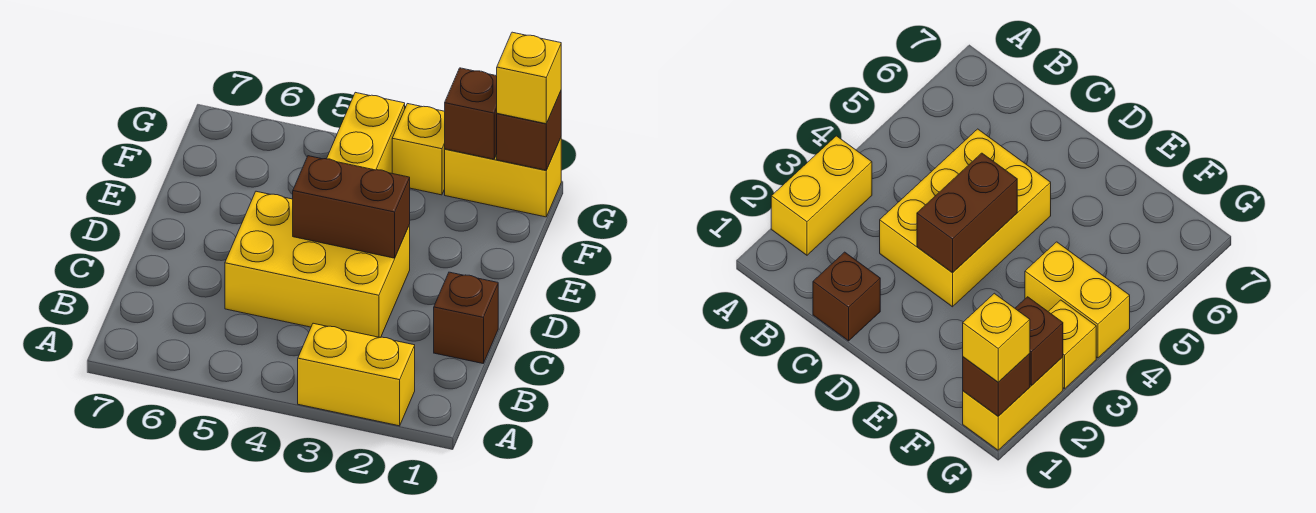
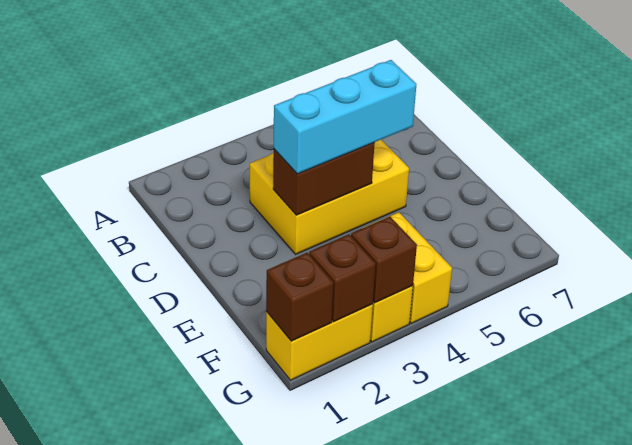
yellow 1x2 brick [298,323,415,426] -> none
brown 1x1 brick [434,272,498,363] -> brown 1x1 brick moved to [351,216,417,303]
none -> cyan 1x3 brick [274,60,416,174]
yellow 1x1 brick [497,32,561,124] -> none

